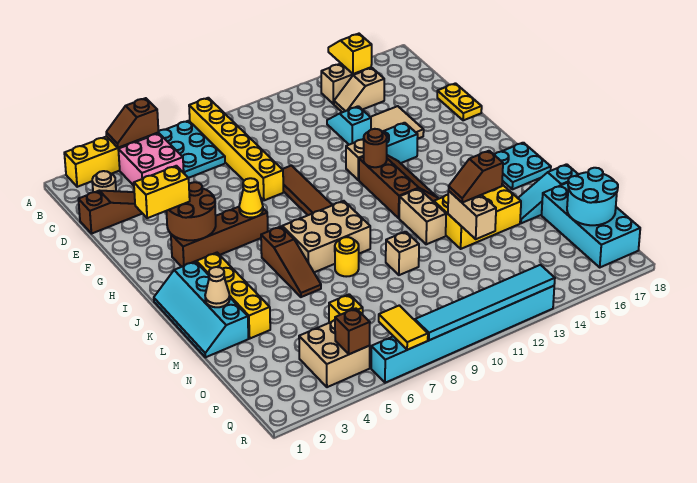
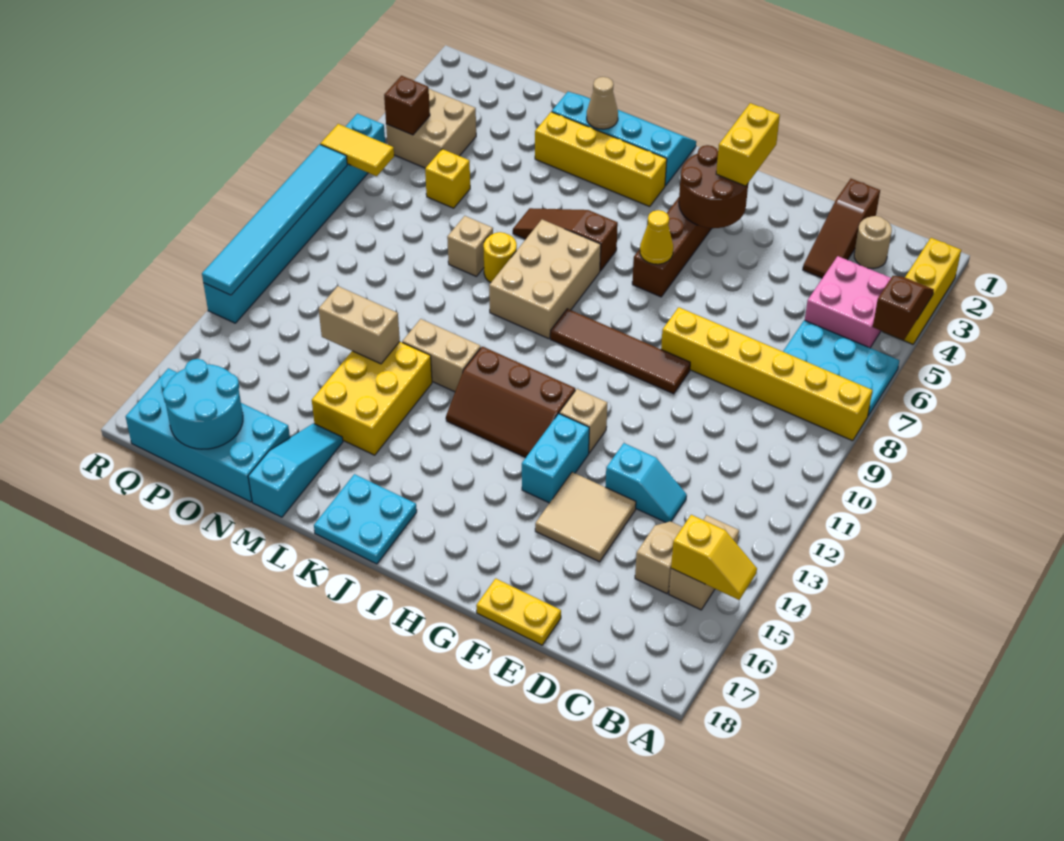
brown 1x1 round brick [364,129,387,167] -> none
tan 1x1 brick [386,232,419,275] -> tan 1x1 brick moved to [447,216,493,277]
brown 1x2 slope [449,151,503,203] -> none

